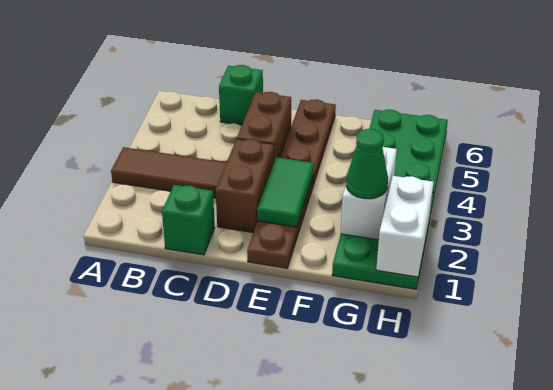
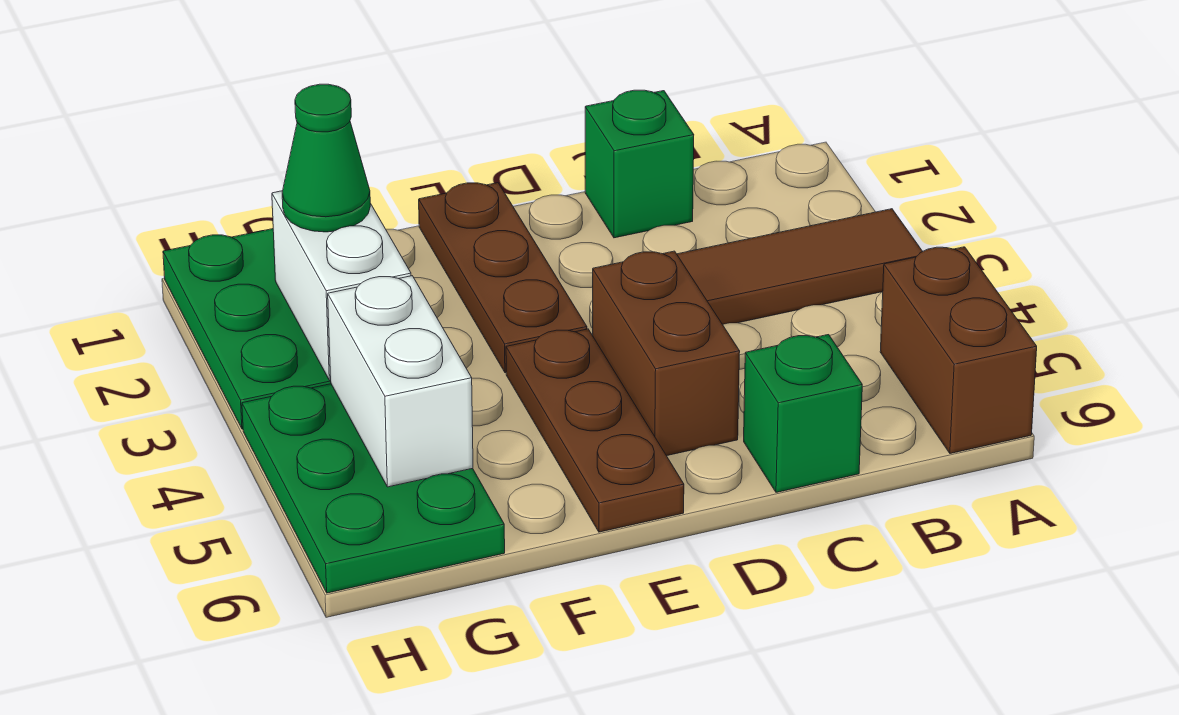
brown 1x2 brick [216,139,274,233] -> brown 1x2 brick moved to [880,247,1037,454]
green 1x2 tile [257,157,314,227] -> none
white 1x2 brick [376,176,434,277] -> white 1x2 brick moved to [328,276,473,487]

